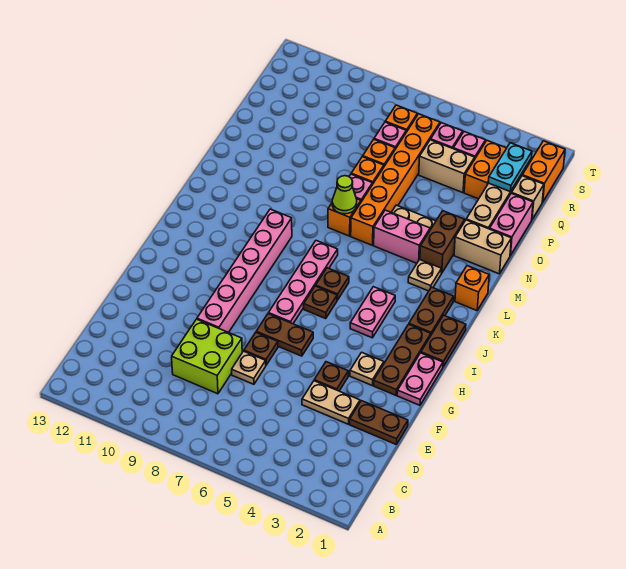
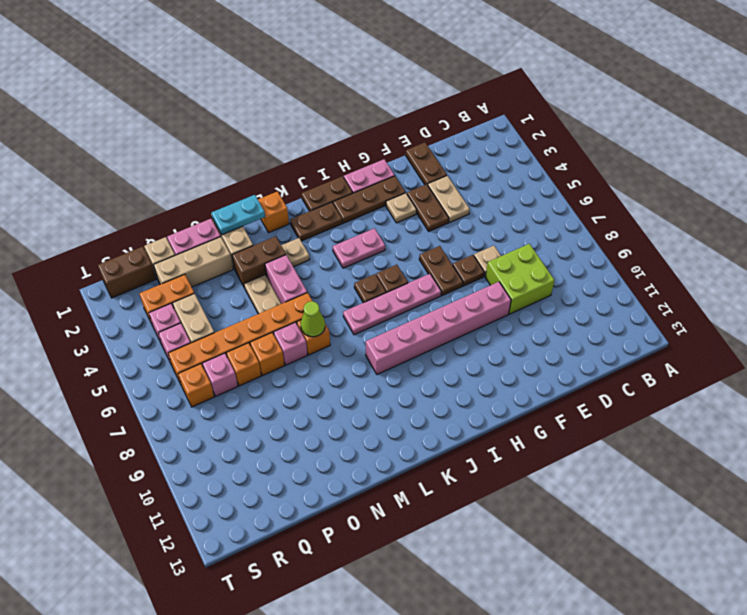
brown 1x1 plate [314,362,348,391] -> brown 1x2 plate [407,184,449,231]
cyan 1x2 plate [489,143,532,192] -> cyan 1x2 plate moved to [211,195,265,235]
orange 1x2 brick [522,141,565,202] -> brown 1x2 brick [98,247,156,298]

